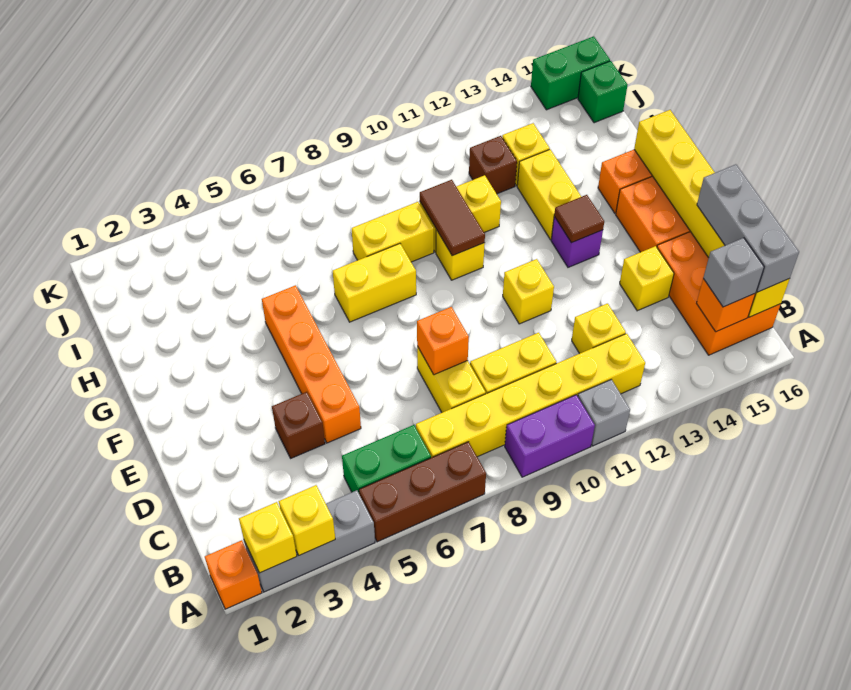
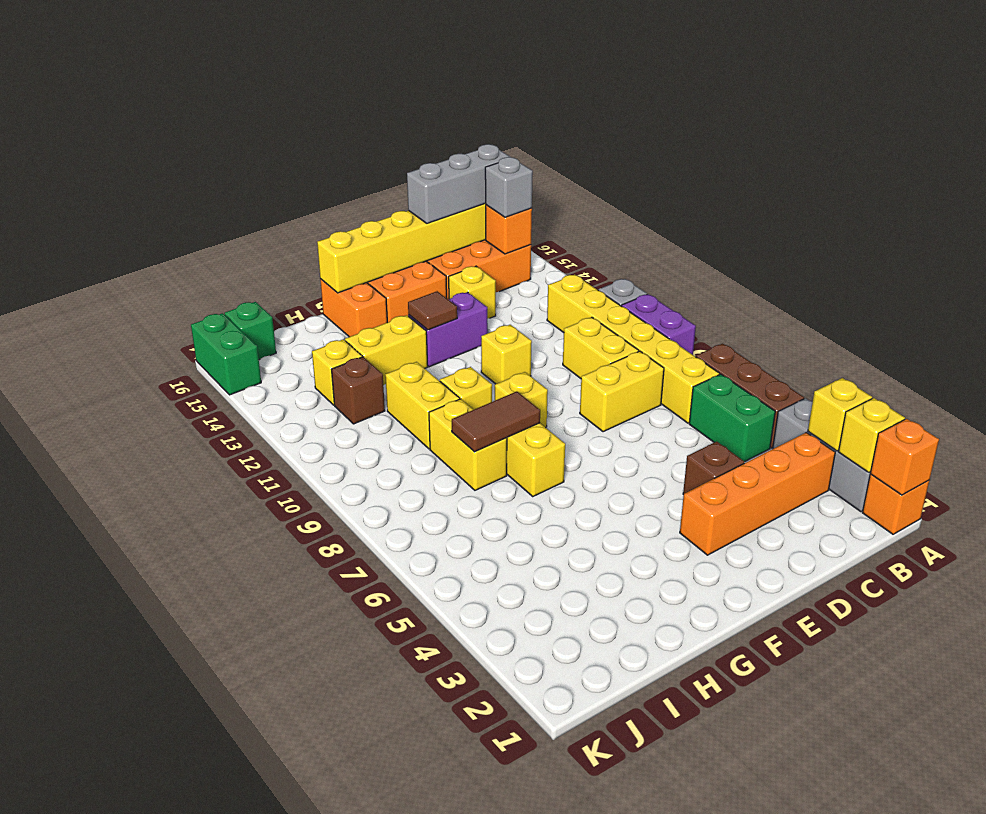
yellow 1x1 brick [572,304,626,354] -> yellow 1x1 brick moved to [495,372,548,428]
orange 1x4 brick [262,285,361,443] -> orange 1x4 brick moved to [680,432,835,555]
orange 1x1 brick [417,307,469,375] -> orange 1x1 brick moved to [870,419,939,495]
purple 1x1 brick [551,217,603,267] -> purple 1x2 brick [408,292,488,367]
brown 1x2 tile [420,180,485,256] -> brown 1x2 tile moved to [452,391,540,452]

